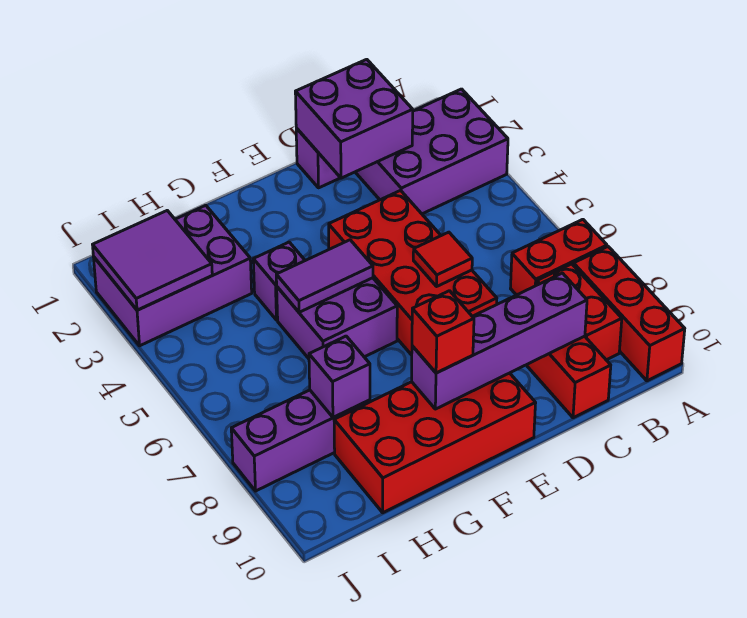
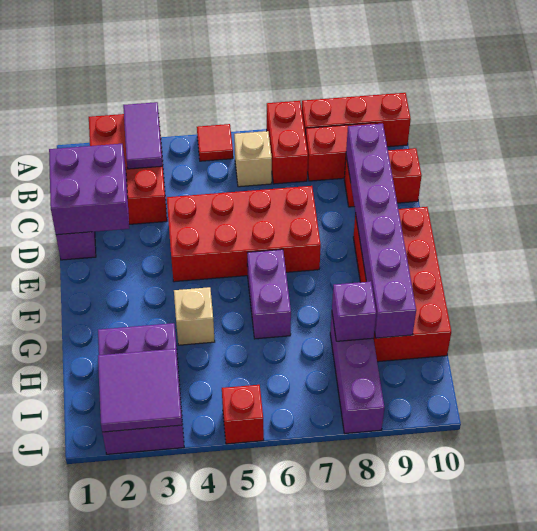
purple 2x3 brick [356,89,508,214] -> red 2x3 brick [89,114,167,224]
none -> tan 1x1 brick [234,131,272,187]
purple 1x4 brick [412,273,587,409] -> purple 1x6 brick [346,124,416,338]
red 1x1 tile [413,232,472,286] -> red 1x1 tile moved to [197,124,233,161]
purple 2x2 brick [277,278,397,359] -> purple 1x2 brick [247,249,291,339]
purple 1x2 tile [276,240,373,312] -> purple 1x2 tile moved to [123,102,162,169]
red 1x1 brick [412,291,474,373] -> red 1x1 brick moved to [222,385,264,444]
purple 1x1 brick [253,242,305,320] -> tan 1x1 brick [174,287,215,345]

